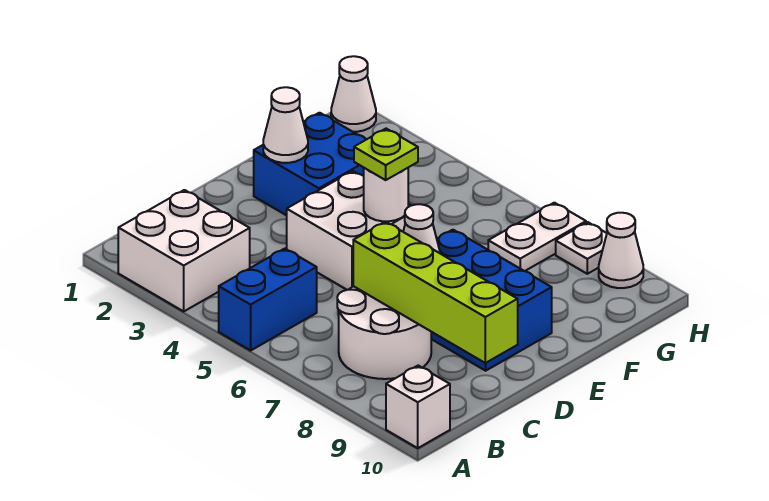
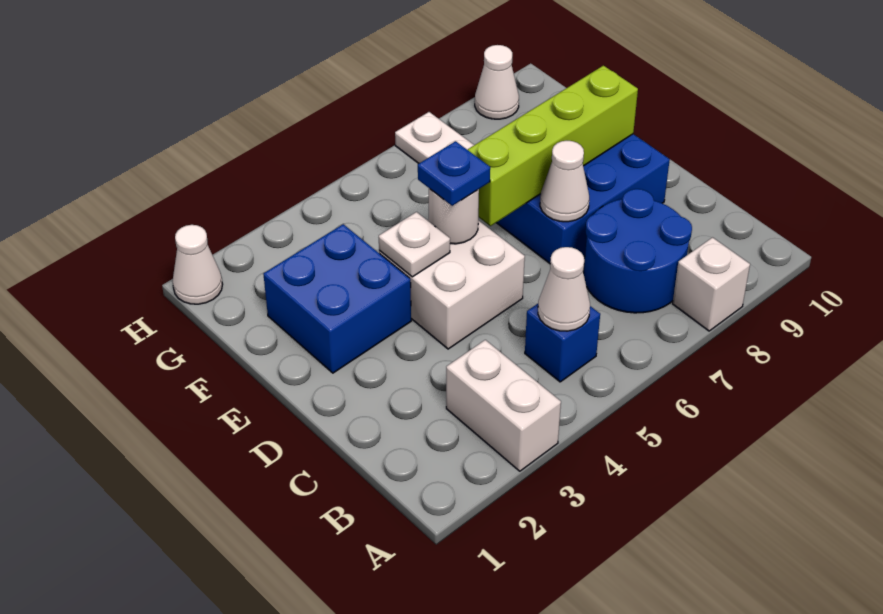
white 2x2 brick [118,190,250,311] -> white 1x2 brick [446,340,561,471]
blue 1x2 brick [219,249,317,351] -> blue 1x1 brick [525,304,600,382]
white 1x1 brick [386,366,450,448] -> white 1x1 brick moved to [673,237,750,331]
white 2x2 round brick [337,286,431,379] -> blue 2x2 round brick [584,189,692,313]
lime 1x4 brick [353,222,518,363] -> lime 1x4 brick moved to [467,66,638,226]
white 1x1 cone [263,87,308,163] -> white 1x1 cone moved to [538,247,590,331]
lime 1x1 plate [354,129,418,180] -> blue 1x1 plate [418,141,490,206]
white 1x1 plate [556,222,607,274] -> white 1x1 plate moved to [379,212,450,277]

